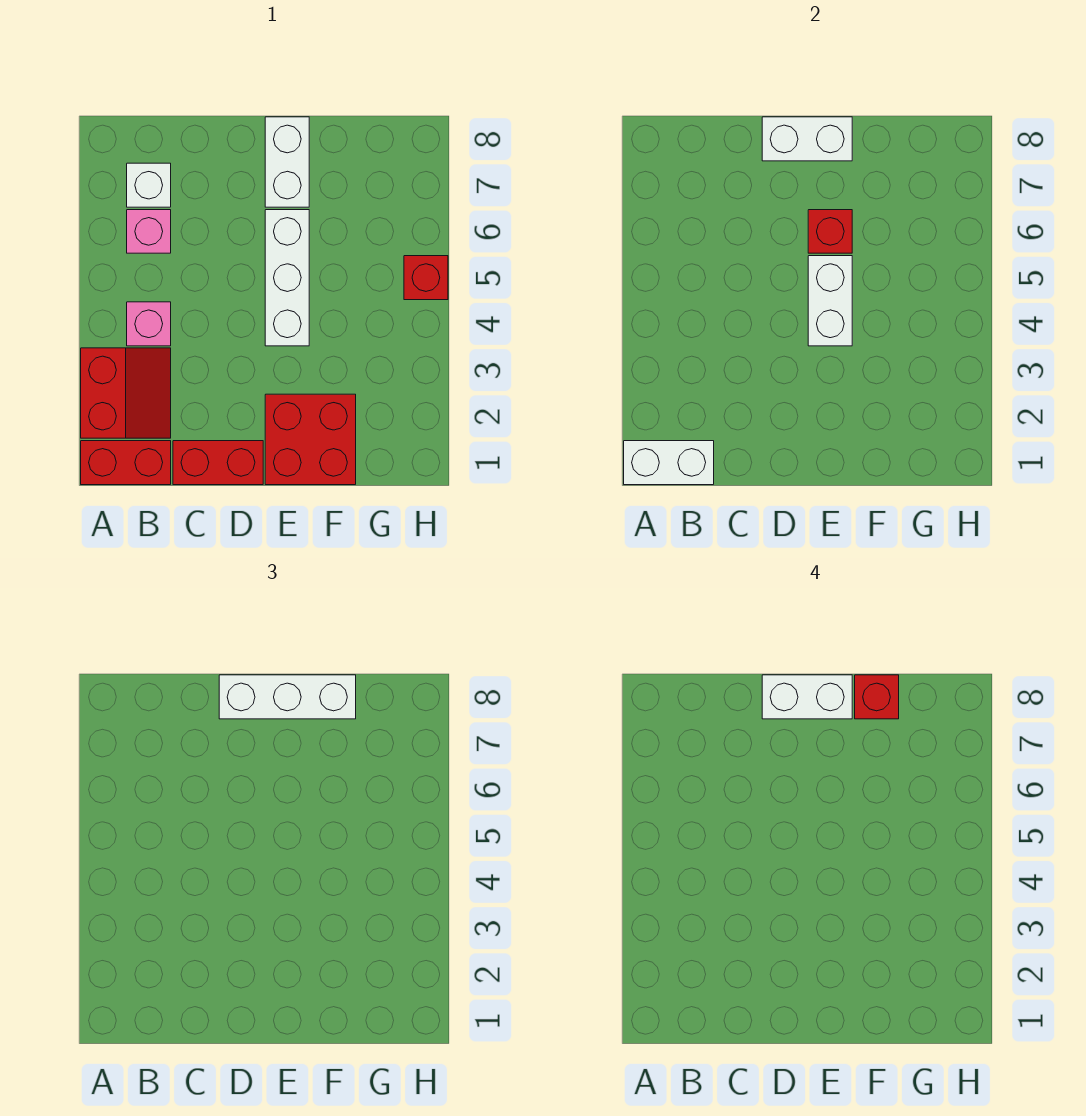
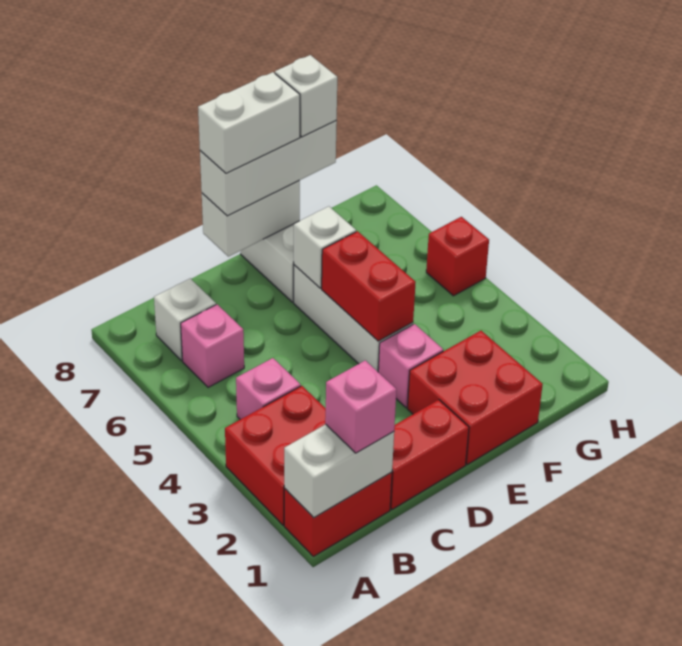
red 2x2 slope [81,348,171,438] -> red 2x2 brick [225,386,326,525]
none -> pink 1x1 brick [325,360,396,453]
none -> pink 1x1 brick [378,324,443,408]
white 1x2 brick [808,256,852,346] -> red 1x2 brick [322,231,416,341]
red 1x1 brick [808,210,852,253] -> white 1x1 brick [294,206,356,288]
red 1x1 brick [855,675,899,719] -> white 1x1 brick [275,55,337,137]

